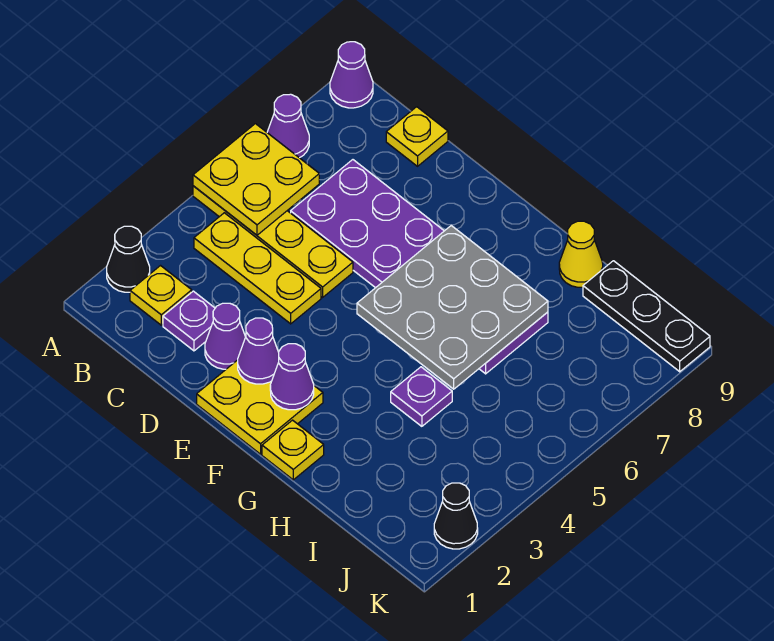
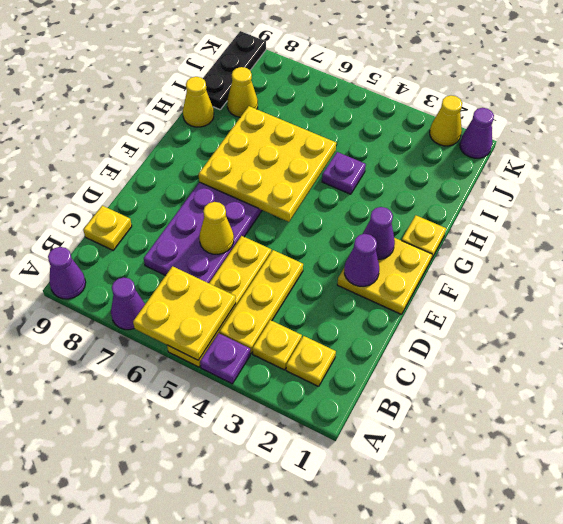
black 1x1 cone [107,226,150,292] -> none
none -> yellow 1x1 plate [253,320,302,370]
purple 1x1 plate [163,291,215,351] -> purple 1x1 plate moved to [200,333,250,384]
purple 1x1 cone [205,303,245,369] -> purple 1x1 cone moved to [460,108,494,158]
none -> yellow 1x1 cone [199,202,234,254]
grey 3x3 plate [357,226,548,389] -> yellow 3x3 plate [199,106,336,222]
none -> yellow 1x1 cone [227,67,258,117]
black 1x1 cone [434,483,478,549] -> yellow 1x1 cone [430,96,462,146]

